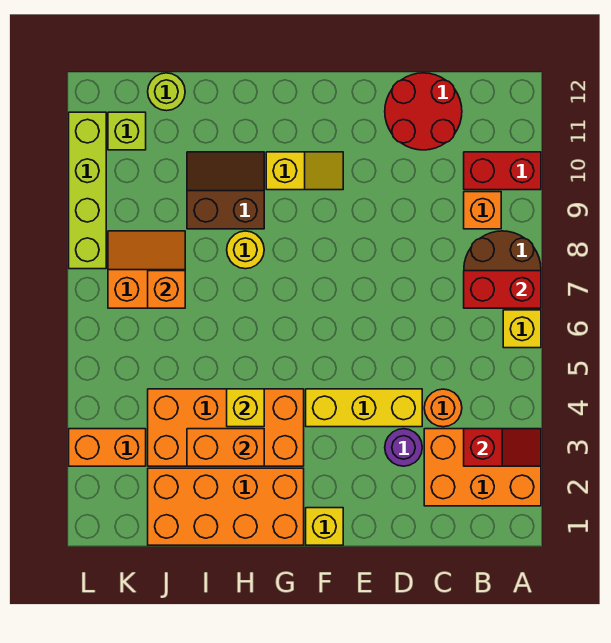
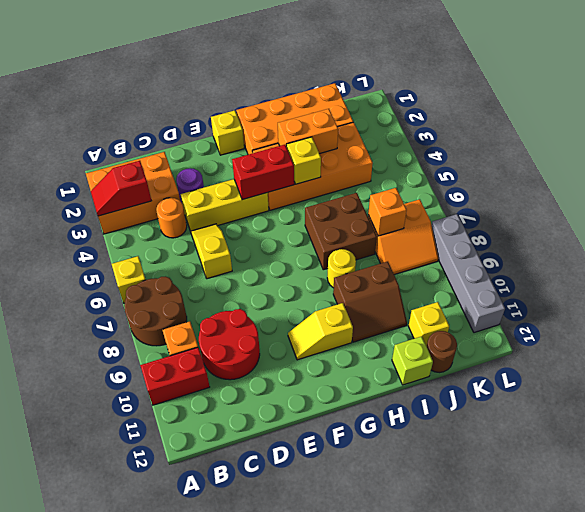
red 1x2 brick [464,271,541,308] -> red 1x2 brick moved to [232,145,294,200]
red 2x2 round brick [385,73,462,150] -> red 2x2 round brick moved to [199,309,260,380]
none -> yellow 1x2 slope [191,224,232,279]
none -> brown 2x2 brick [305,193,377,270]
none -> yellow 1x1 brick [408,302,449,346]
lime 1x1 round brick [148,73,185,111] -> brown 1x1 round brick [427,331,457,372]
orange 1x2 brick [69,429,146,466] -> none
lime 1x1 brick [108,112,146,150] -> lime 1x1 brick moved to [392,336,433,385]
lime 1x4 brick [69,112,106,269] -> grey 1x4 brick [432,214,505,333]

